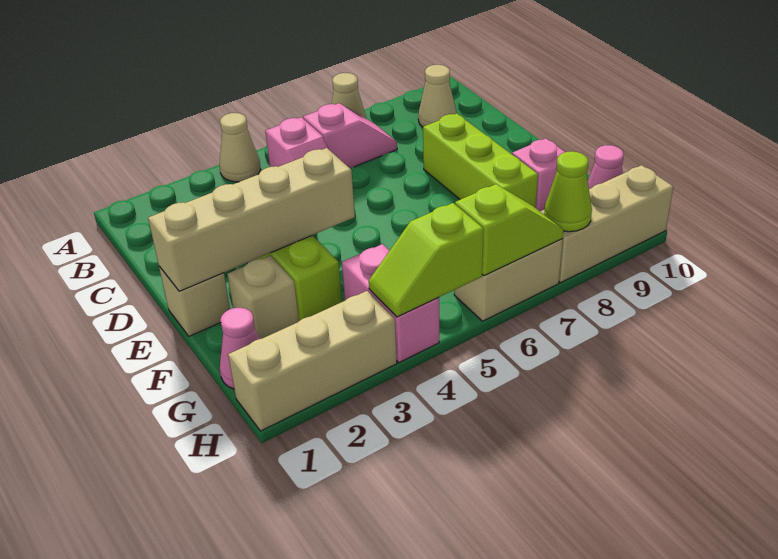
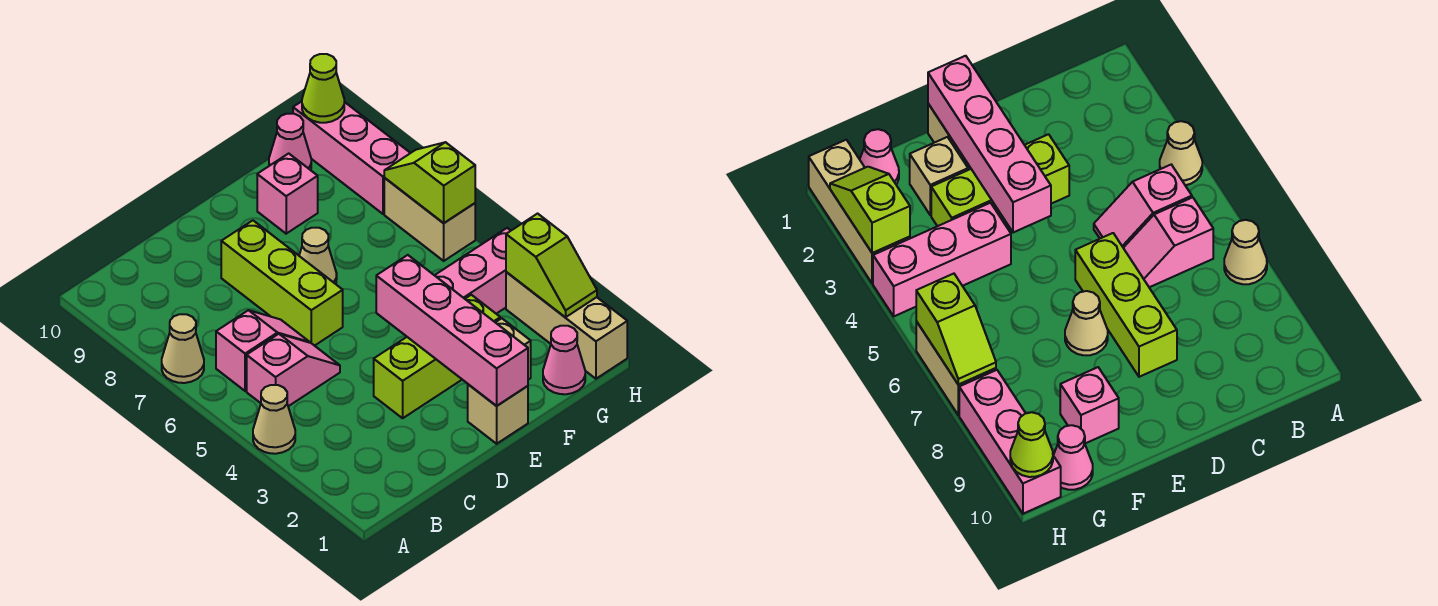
pink 1x2 slope [303,103,397,168] -> pink 1x2 slope turned to [216,310,310,391]
tan 1x1 cone [418,65,457,127] -> tan 1x1 cone moved to [299,228,337,284]
lime 1x3 brick [423,113,538,208] -> lime 1x3 brick turned to [221,220,343,346]
tan 1x4 brick [148,148,355,291] -> pink 1x4 brick [376,255,528,406]
pink 1x2 brick [342,244,439,363] -> pink 1x3 brick [435,228,511,314]
lime 1x2 slope [369,203,483,317] -> lime 1x2 slope moved to [506,214,597,317]
tan 1x3 brick [540,165,673,283] -> pink 1x3 brick [293,101,410,214]
lime 1x1 cone [544,151,592,232] -> lime 1x1 cone moved to [302,54,344,123]

